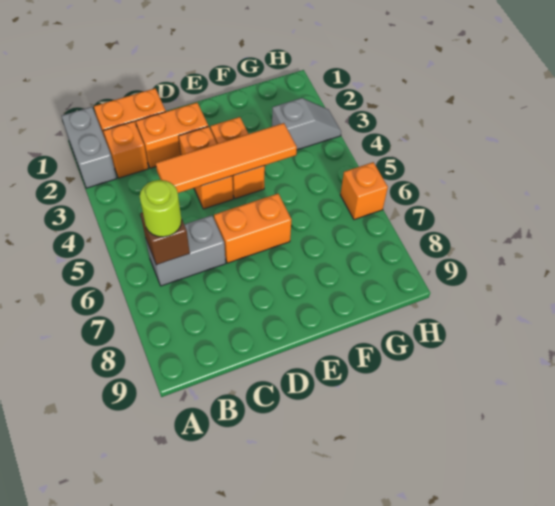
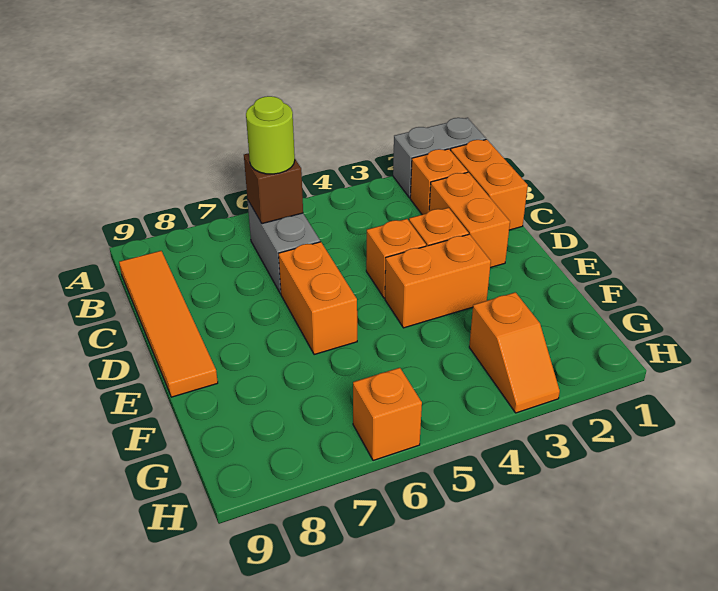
orange 1x4 tile [156,123,297,193] -> orange 1x4 tile moved to [119,251,218,397]
grey 1x2 slope [272,98,341,150] -> orange 1x2 slope [469,292,560,413]

